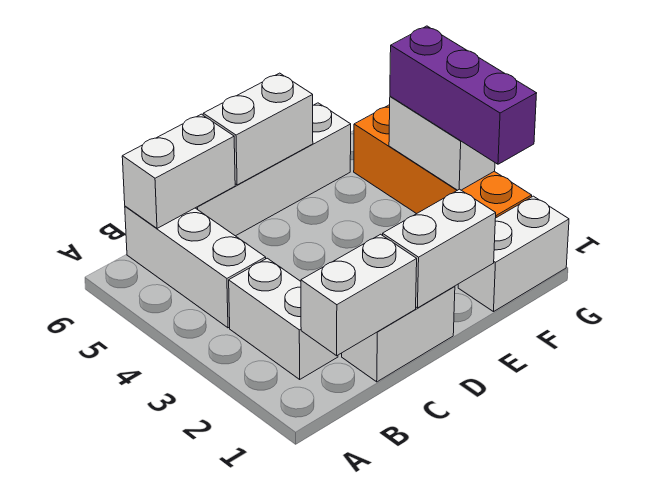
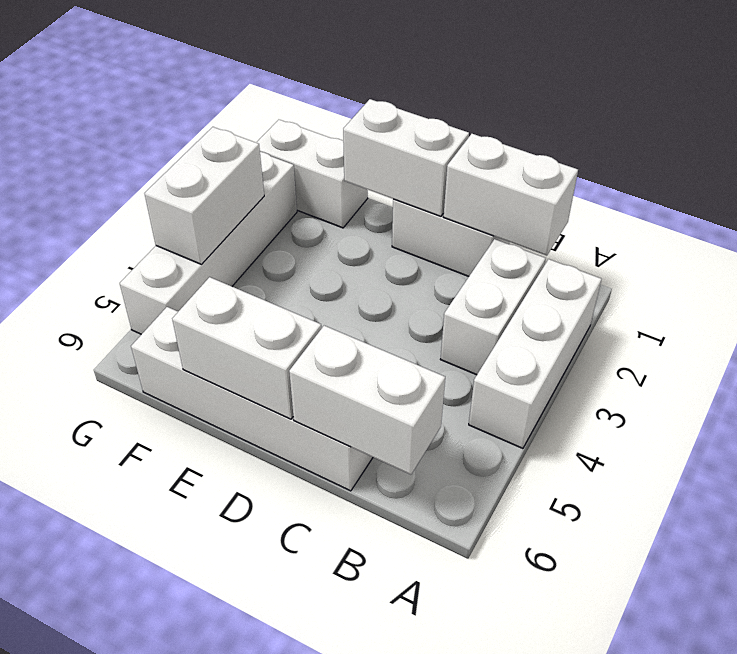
white 1x3 brick [125,206,266,328] -> white 1x3 brick moved to [469,259,601,448]
orange 1x4 brick [354,105,532,218] -> white 1x4 brick [120,152,297,334]
purple 1x3 brick [390,26,537,164] -> none

